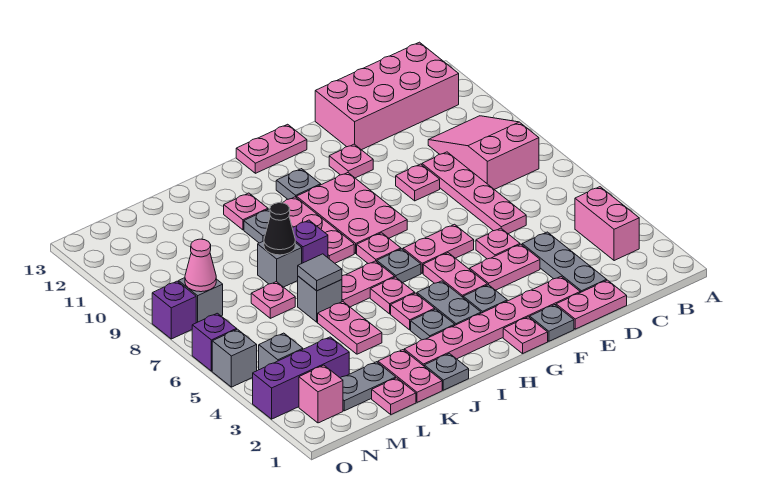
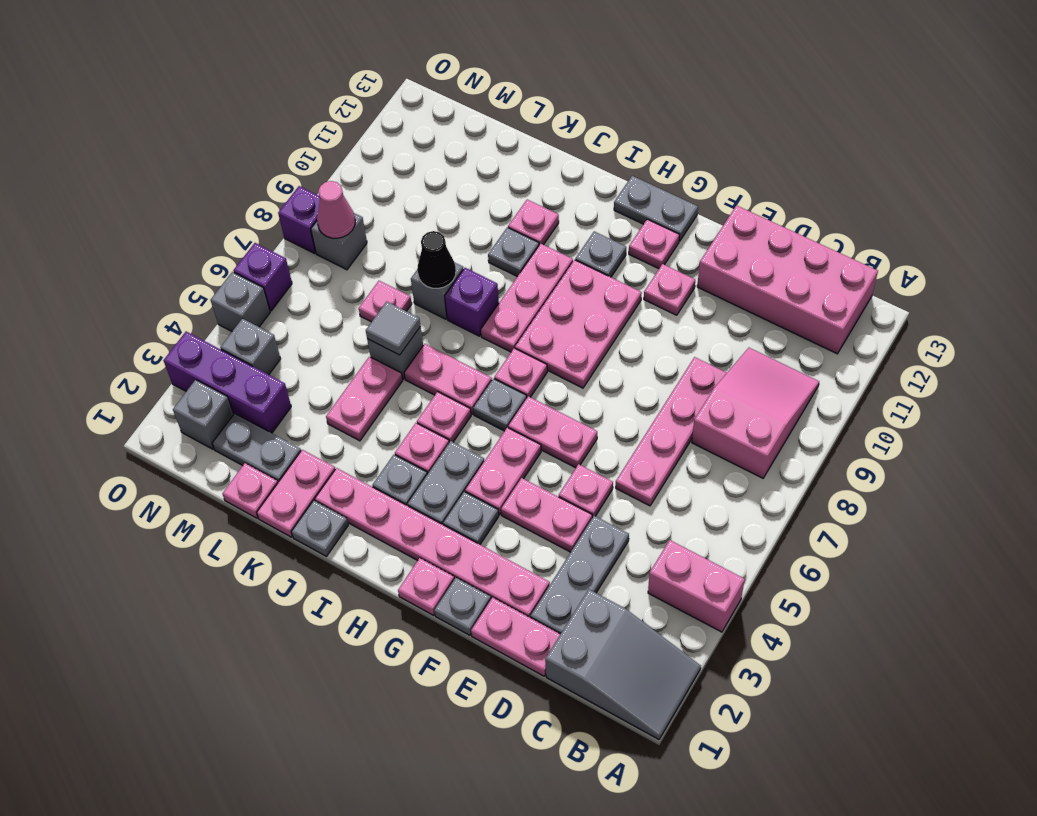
none -> grey 2x3 slope [545,589,701,739]
pink 1x2 brick [575,187,639,261] -> pink 1x2 brick turned to [648,540,745,632]
pink 1x1 plate [396,164,440,201] -> pink 1x1 plate moved to [629,219,680,269]
pink 1x2 plate [236,124,307,173] -> grey 1x2 plate [614,176,698,241]
pink 1x1 brick [299,365,343,423] -> grey 1x1 brick [173,380,234,449]

